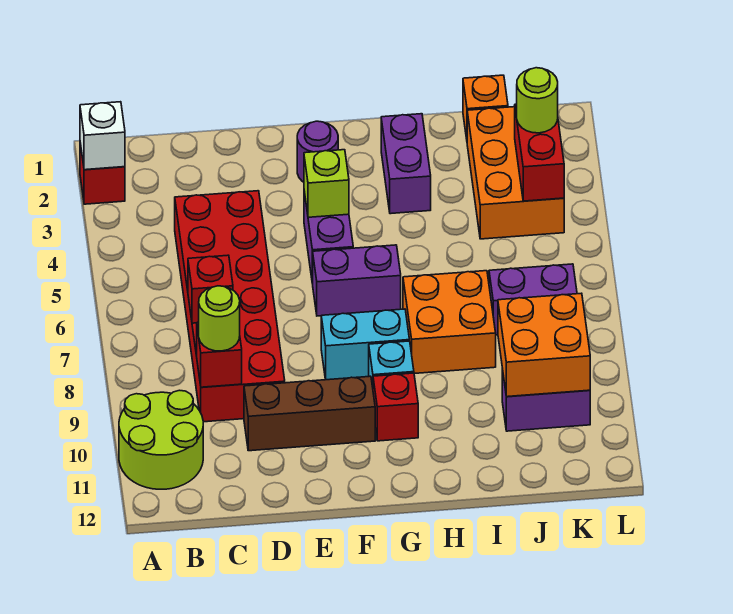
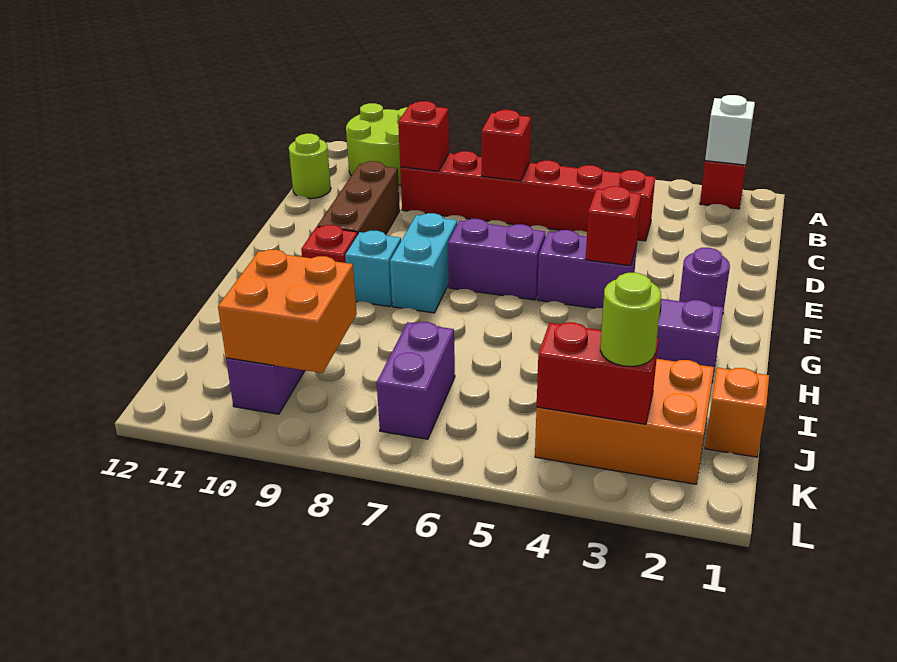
red 2x6 brick [175,191,285,422] -> red 1x6 brick [400,151,655,241]
lime 1x1 round brick [199,286,240,351] -> lime 1x1 round brick moved to [289,134,331,199]
lime 1x1 brick [304,150,349,217] -> red 1x1 brick [586,186,641,266]
purple 1x2 brick [313,245,401,316] -> purple 1x2 brick turned to [448,219,546,300]
orange 2x2 brick [403,271,496,374] -> none

